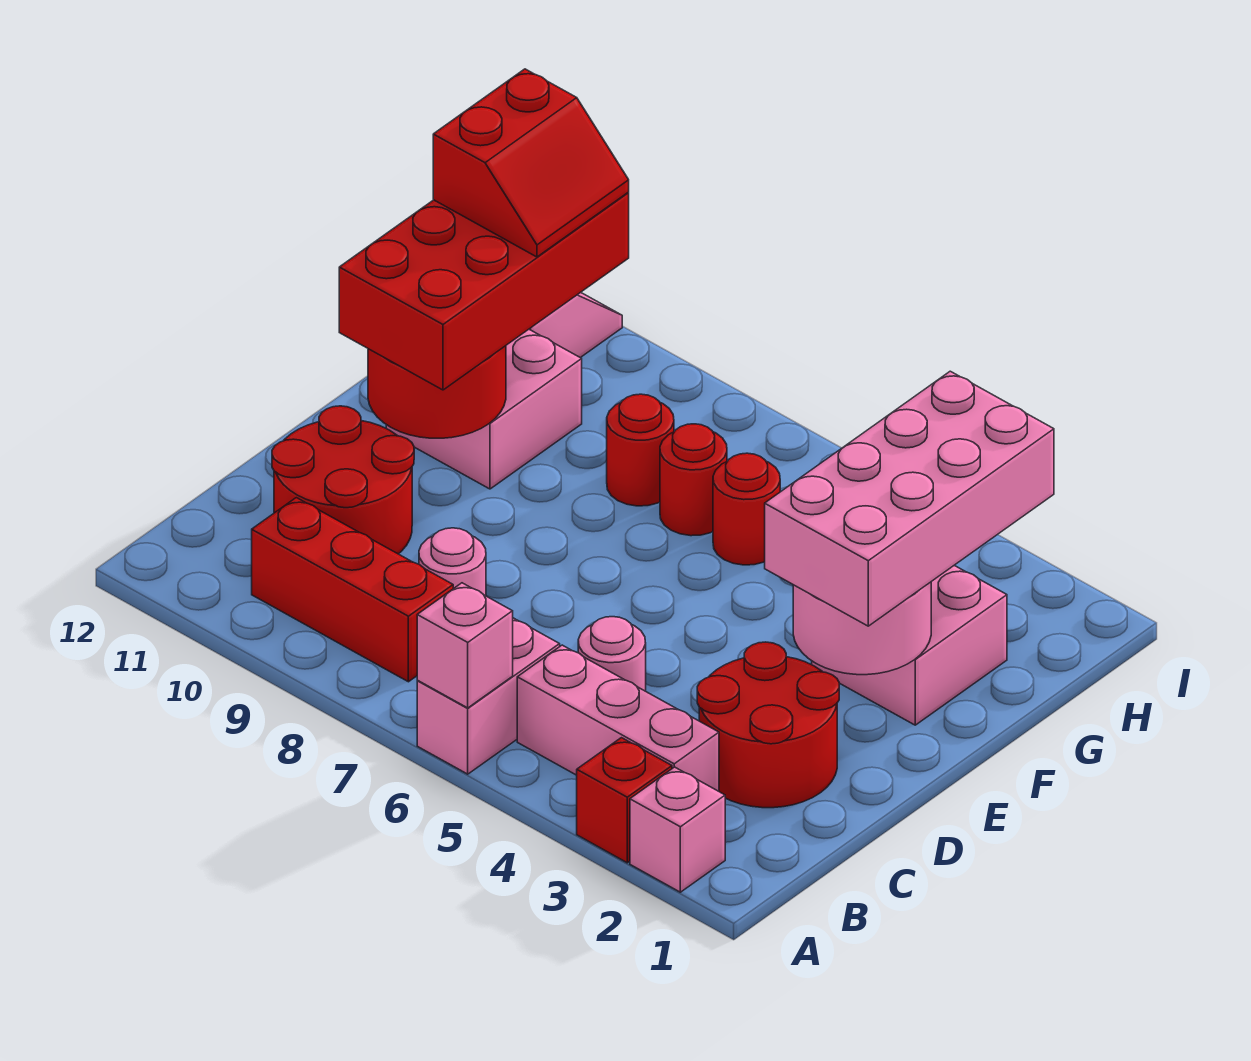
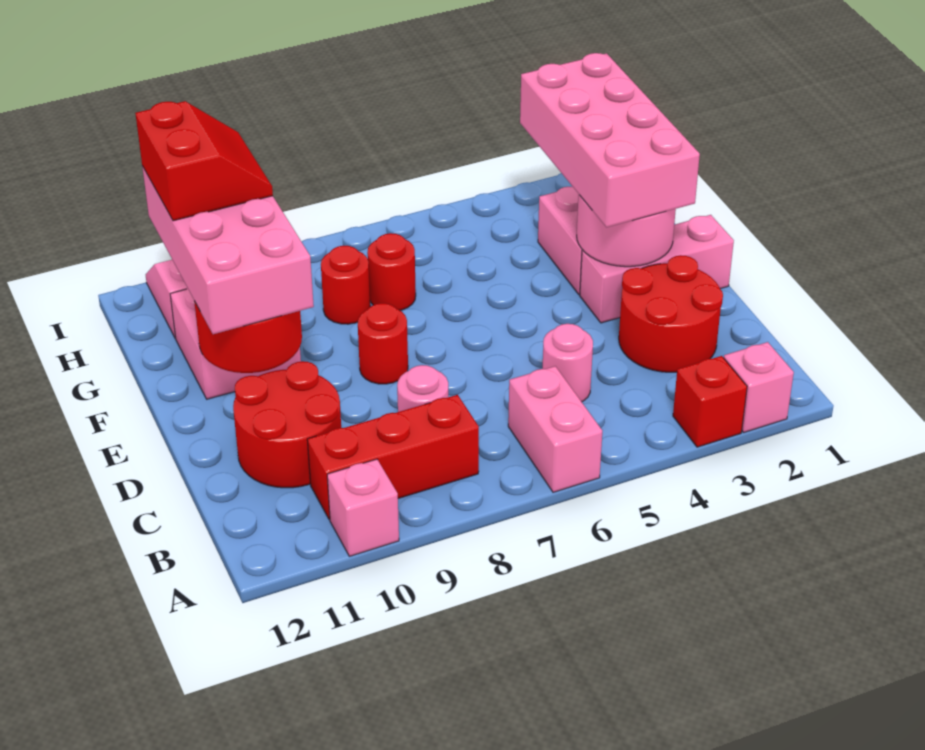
pink 1x1 brick [417,583,513,708] -> pink 1x1 brick moved to [327,459,399,556]
pink 1x3 brick [517,645,719,791] -> pink 1x3 brick moved to [580,215,734,323]
red 2x4 brick [339,193,629,390] -> pink 2x4 brick [142,166,314,334]
red 1x1 round brick [713,453,780,565] -> red 1x1 round brick moved to [357,303,408,384]

